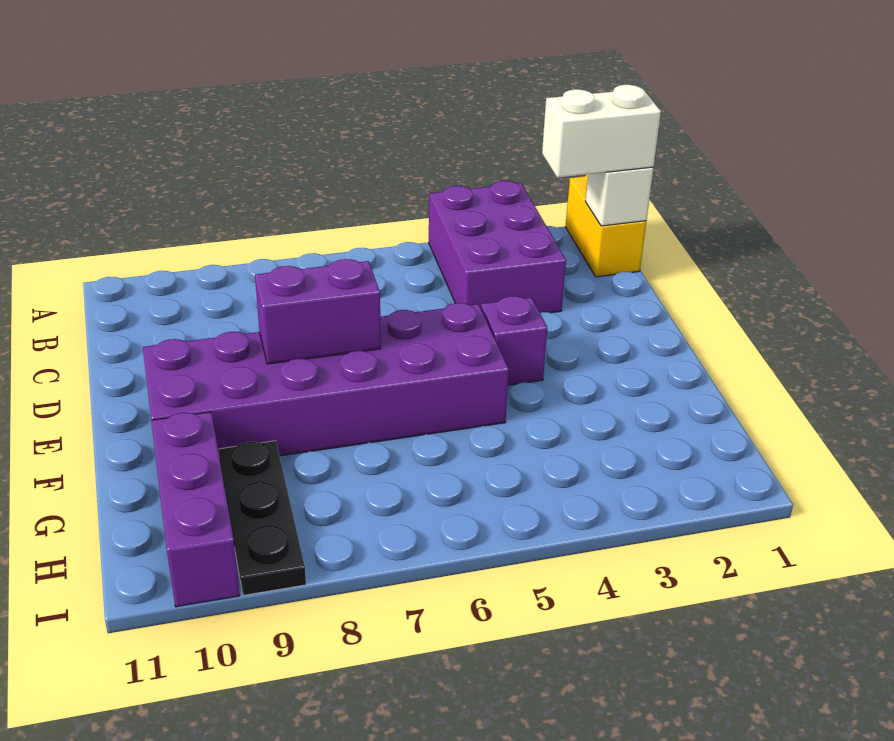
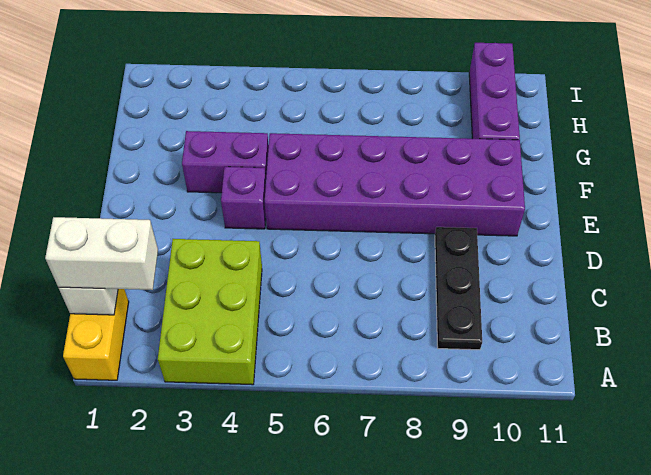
purple 2x3 brick [429,181,566,313] -> lime 2x3 brick [158,239,262,385]
purple 1x2 brick [255,259,381,364] -> purple 1x2 brick moved to [182,131,269,193]
black 1x3 plate [219,441,306,595] -> black 1x3 plate moved to [435,227,482,350]

